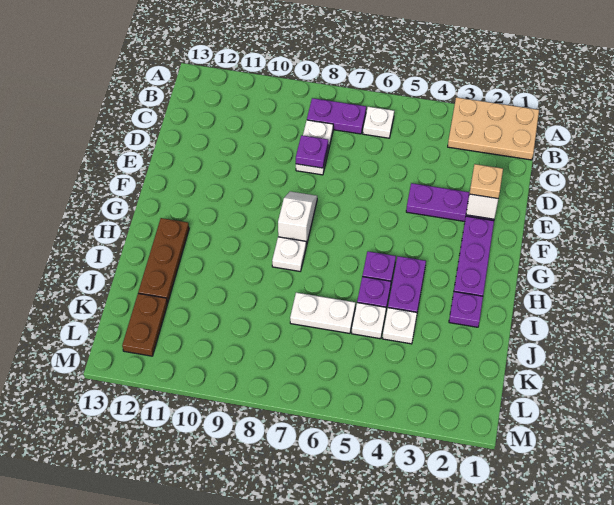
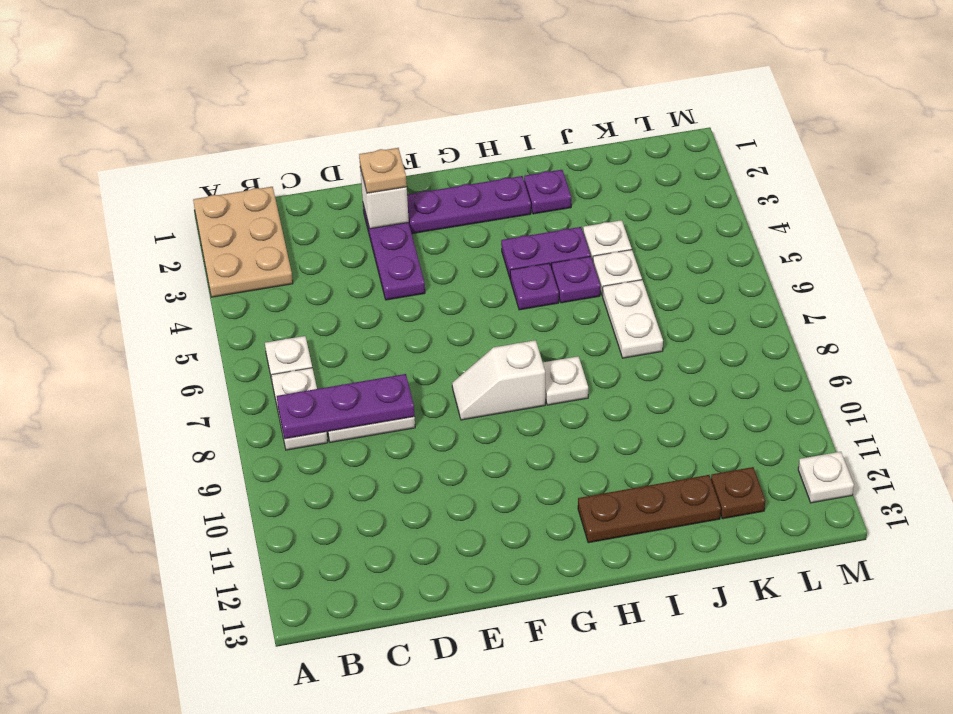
purple 1x2 plate [307,98,366,134] -> white 1x2 plate [271,368,328,450]
purple 1x1 plate [296,135,328,168] -> purple 1x3 plate [277,374,415,439]
brown 1x2 plate [122,293,167,356] -> brown 1x1 plate [711,467,765,519]
none -> white 1x1 plate [798,452,854,503]

